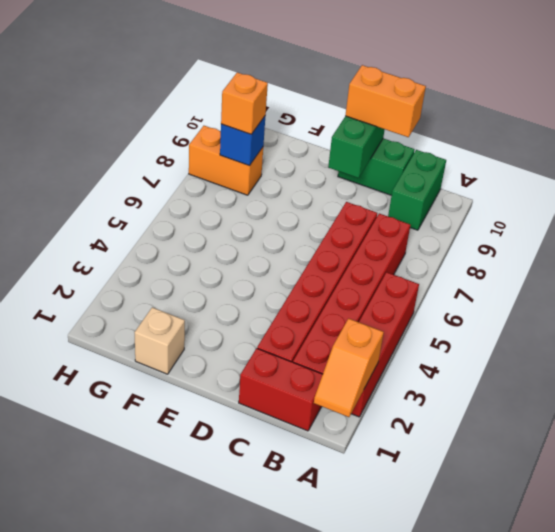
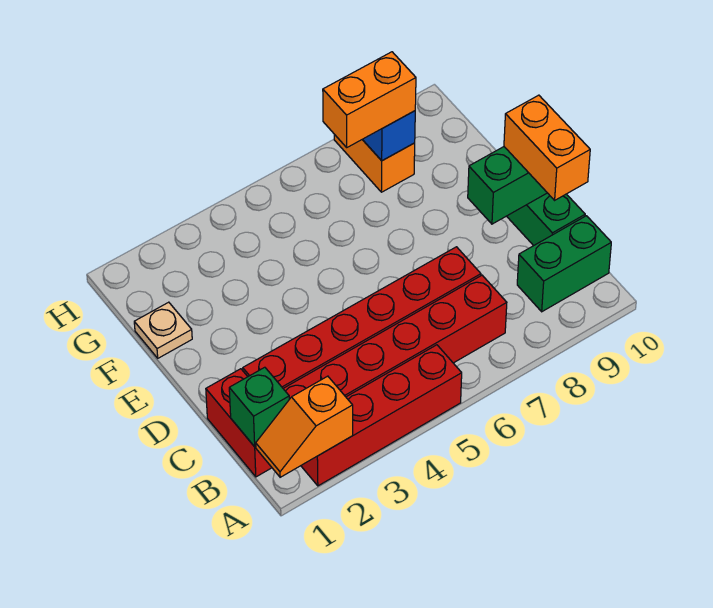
none -> green 1x1 brick [229,367,289,447]
tan 1x1 brick [134,307,185,374] -> tan 1x1 plate [134,302,192,358]
orange 1x1 brick [221,72,268,134] -> orange 1x2 brick [323,52,416,147]

